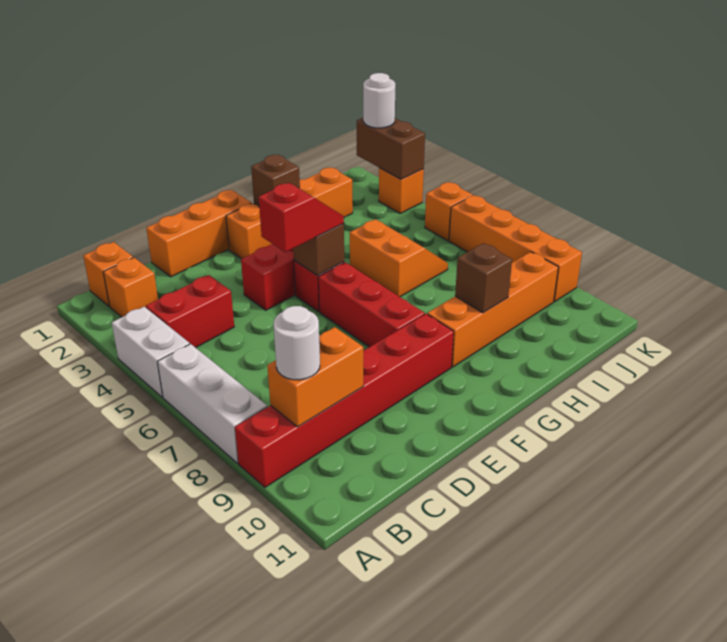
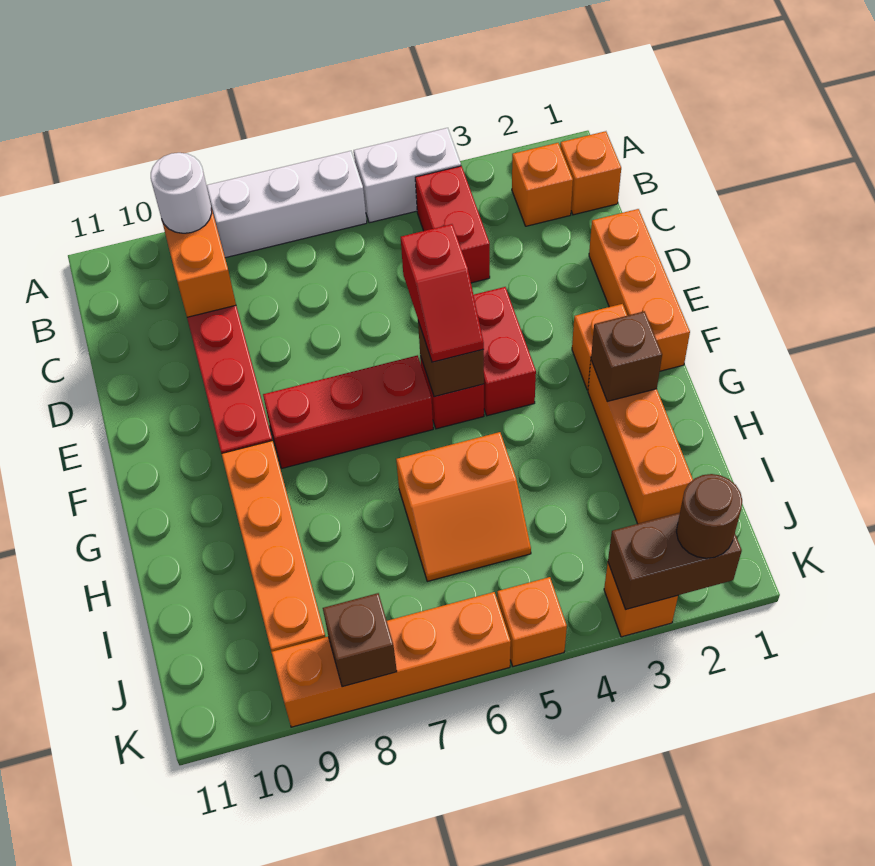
brown 1x1 brick [455,243,512,313] -> brown 1x1 brick moved to [323,593,397,687]
white 1x1 round brick [363,73,395,128] -> brown 1x1 round brick [676,474,742,558]

